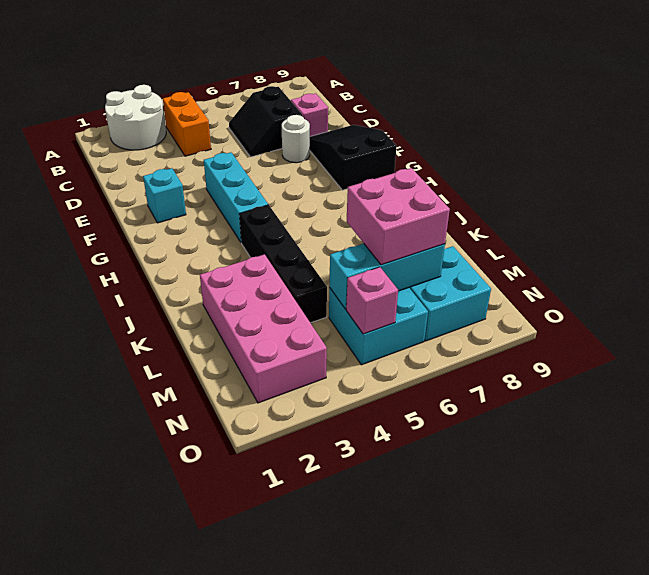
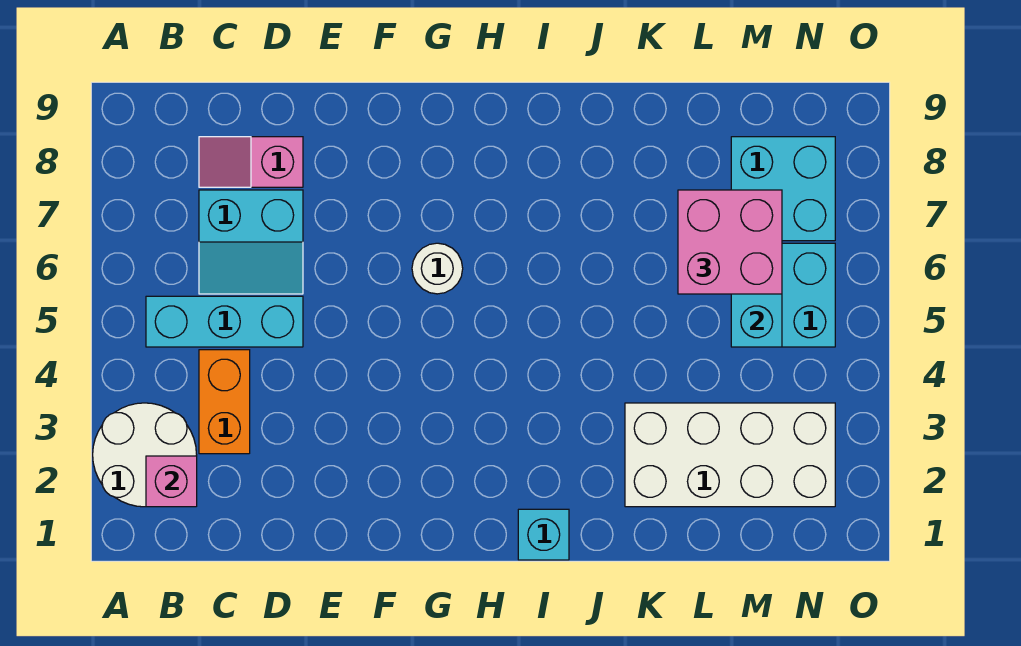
orange 1x2 brick [163,92,211,156] -> orange 1x2 brick turned to [199,350,250,454]
black 2x2 slope [229,86,302,157] -> cyan 2x2 slope [199,190,303,294]
white 1x1 round brick [282,115,310,163] -> white 1x1 round brick moved to [412,243,463,294]
black 2x3 slope [310,125,397,190] -> none
cyan 1x1 brick [143,168,186,223] -> cyan 1x1 brick moved to [518,509,569,560]
cyan 1x3 brick [204,152,268,242] -> cyan 1x3 brick moved to [146,296,303,347]
black 1x4 brick [239,205,327,323] -> none
pink 2x4 brick [200,254,327,403] -> white 2x4 brick [625,403,835,507]
pink 1x1 brick [346,267,398,334] -> pink 1x1 brick moved to [146,456,197,507]

